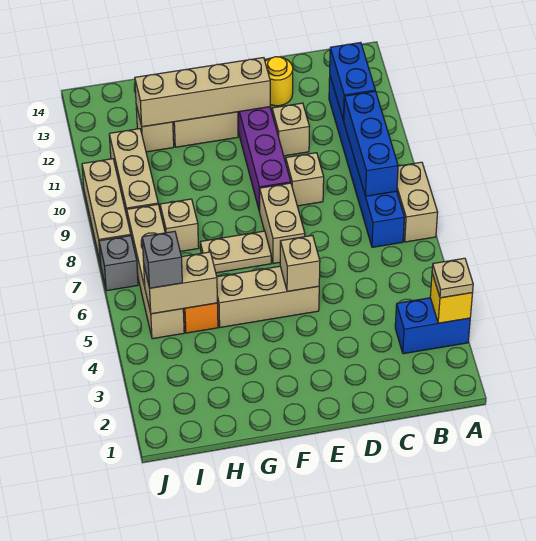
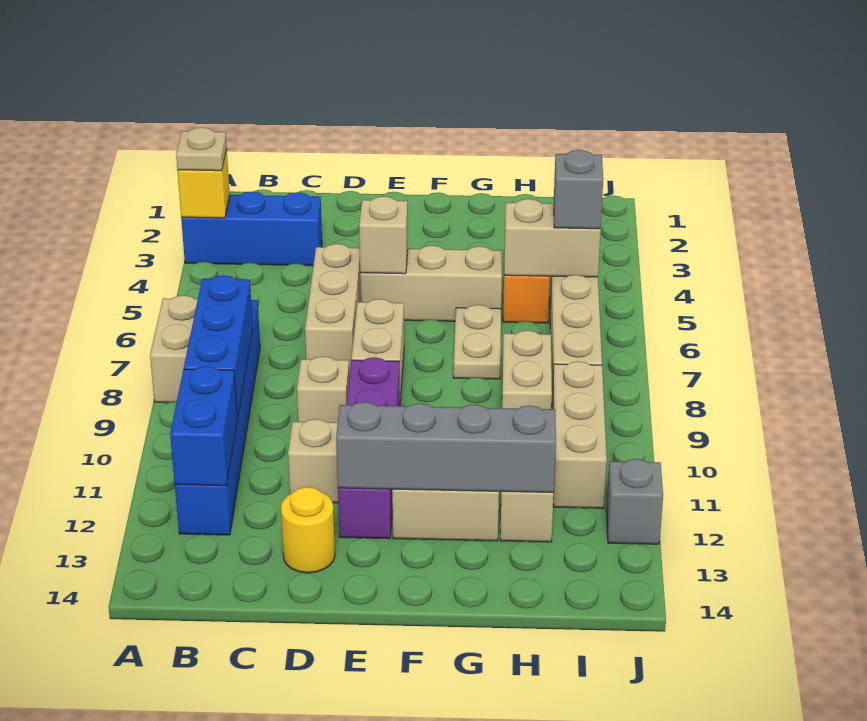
blue 1x2 brick [395,298,470,354] -> blue 1x3 brick [181,191,322,266]
tan 1x4 brick [135,58,270,127] -> grey 1x4 brick [336,402,556,493]
tan 1x2 plate [200,231,271,273] -> tan 1x2 plate turned to [453,305,501,379]
tan 1x1 brick [160,199,199,252] -> tan 1x2 brick [502,330,552,409]
grey 1x1 brick [99,236,138,291] -> grey 1x1 brick moved to [606,459,663,544]
tan 1x3 brick [82,159,131,264] -> tan 1x3 brick moved to [305,244,361,376]

